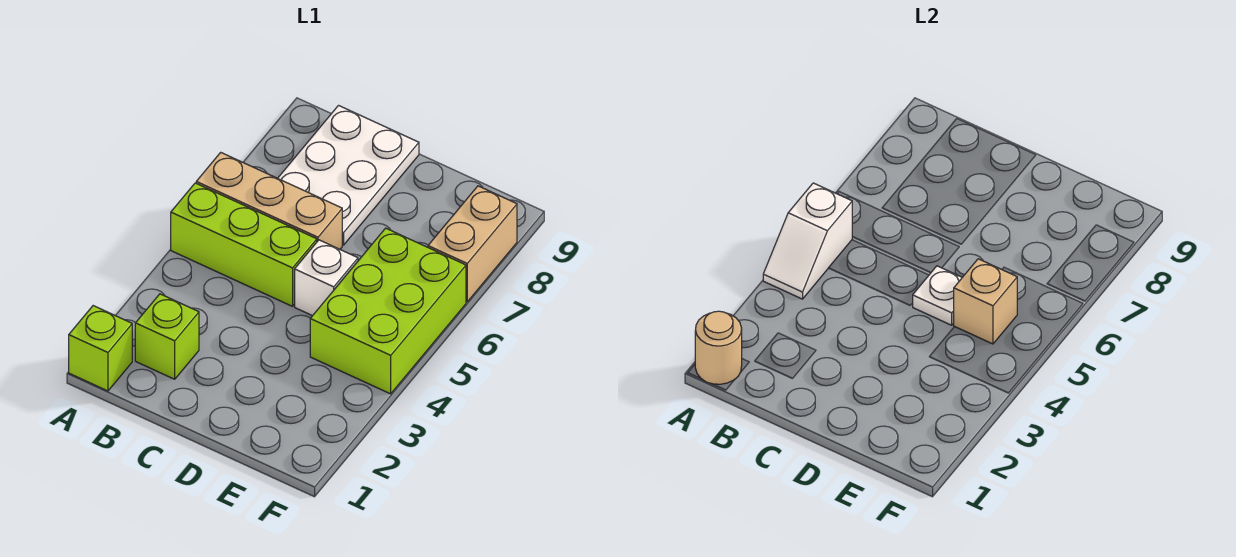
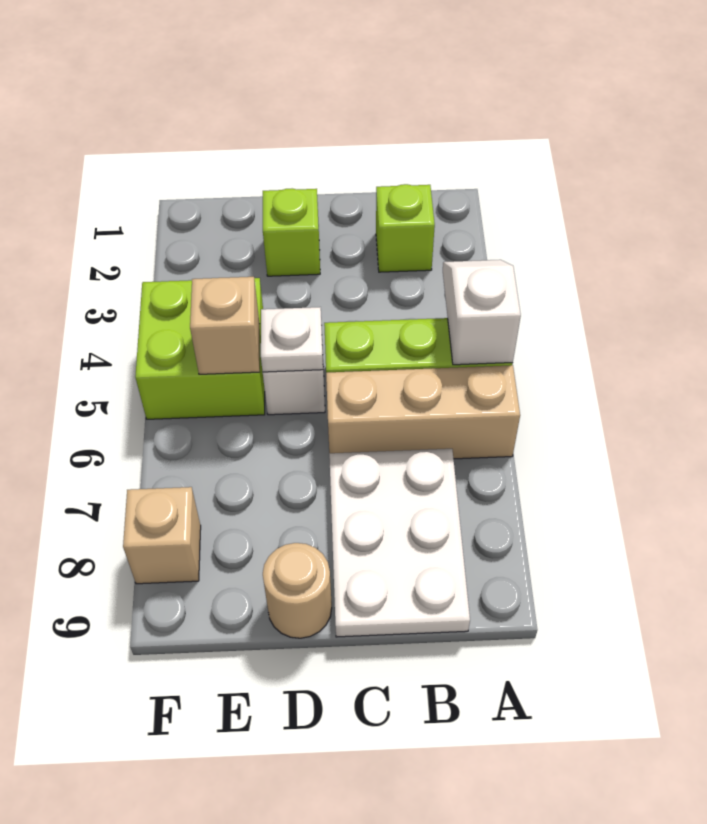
lime 1x1 brick [69,306,132,391] -> lime 1x1 brick moved to [263,189,320,276]
tan 1x1 round brick [695,311,742,384] -> tan 1x1 round brick moved to [263,543,332,638]
lime 2x3 brick [310,228,466,394] -> lime 2x2 brick [135,278,265,419]
tan 1x2 brick [428,186,517,302] -> tan 1x1 brick [123,487,201,584]

